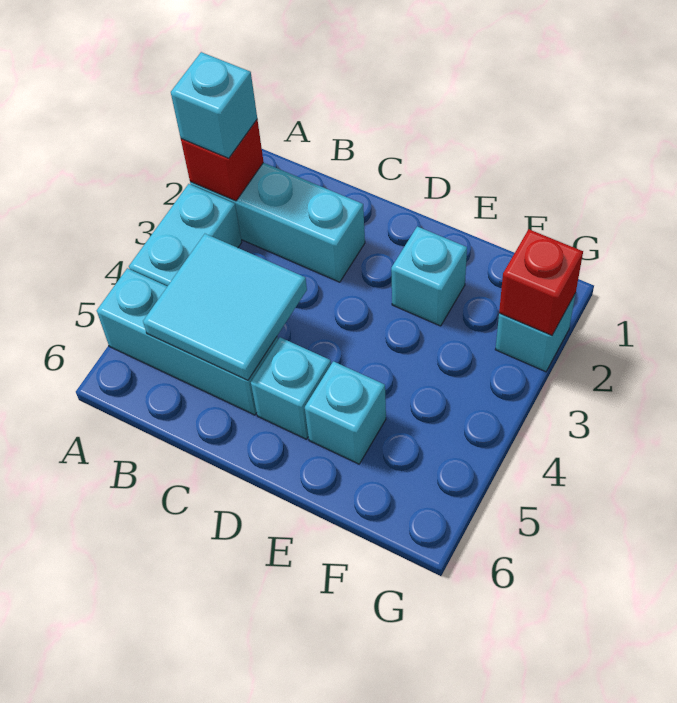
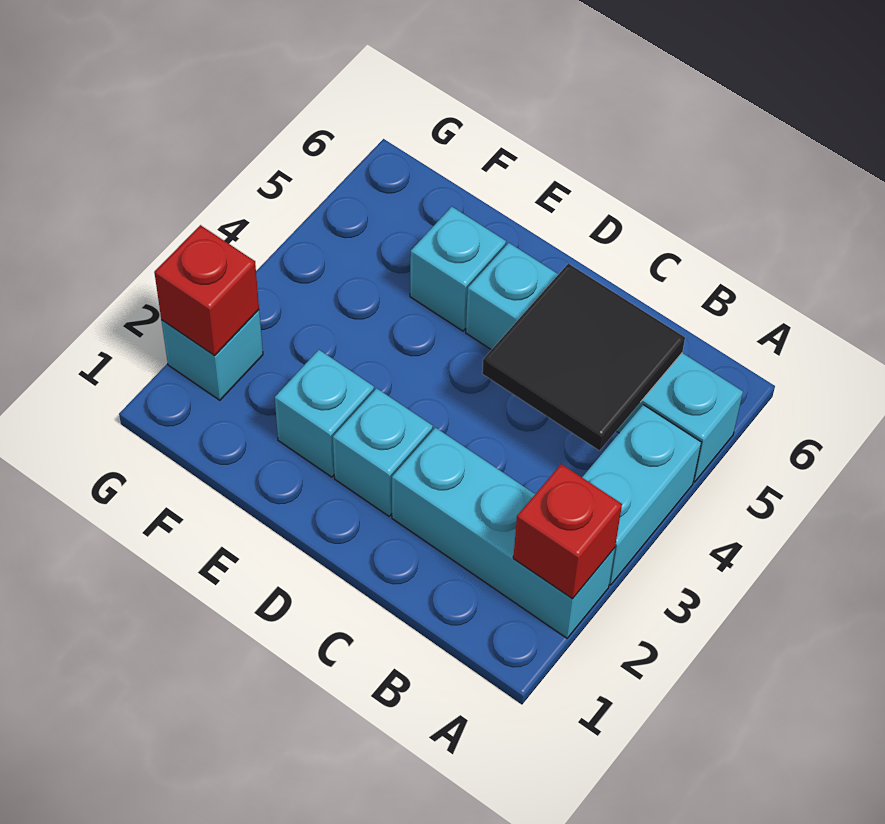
cyan 1x1 brick [171,52,257,158] -> cyan 1x1 brick moved to [333,388,433,516]
cyan 2x2 tile [143,234,307,380] -> black 2x2 tile [482,263,685,451]

